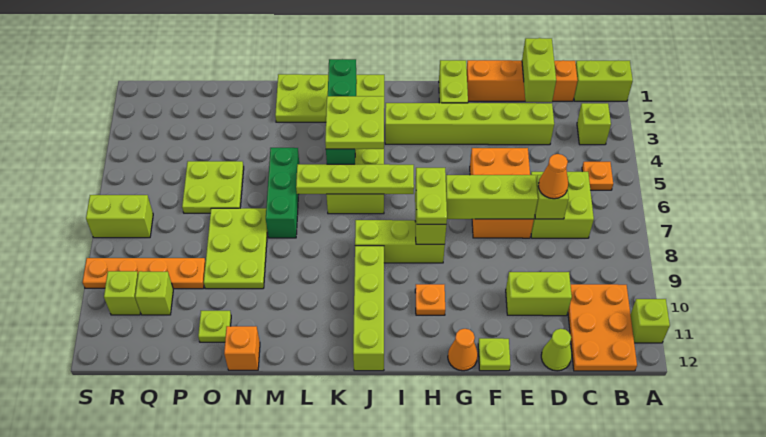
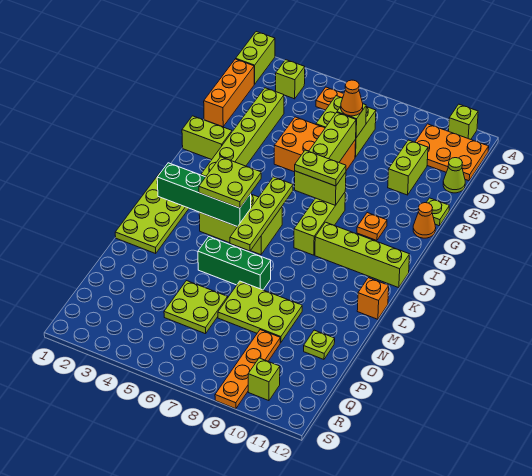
orange 1x4 brick [467,60,578,101] -> orange 1x3 brick [204,59,254,127]
lime 1x2 brick [522,38,556,102] -> none
orange 1x1 brick [224,326,260,370] -> orange 1x1 brick moved to [357,278,389,319]
lime 1x1 brick [135,271,173,315] -> none
lime 1x2 brick [86,195,153,238] -> none

